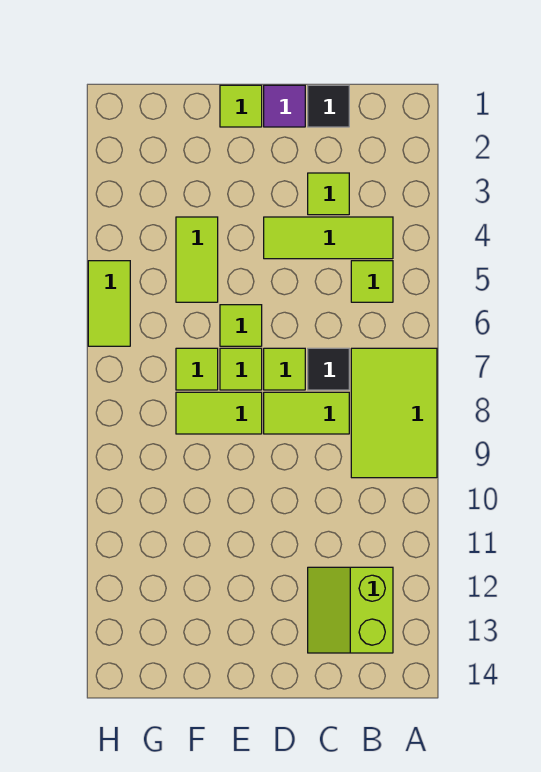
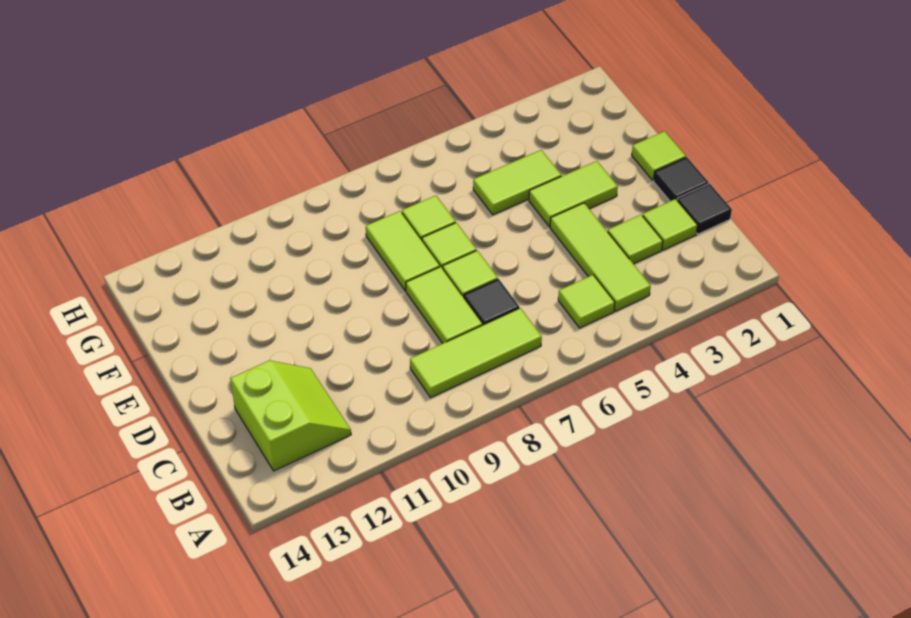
lime 2x3 tile [351,348,437,478] -> lime 1x3 tile [410,308,542,397]
lime 2x2 slope [308,567,393,653] -> lime 2x2 slope turned to [230,360,351,471]
purple 1x1 tile [264,85,305,127] -> black 1x1 tile [654,157,709,201]
lime 1x1 tile [220,305,262,346] -> lime 1x1 tile moved to [643,199,697,250]
lime 1x2 tile [88,261,130,346] -> lime 1x2 tile moved to [529,161,618,227]

